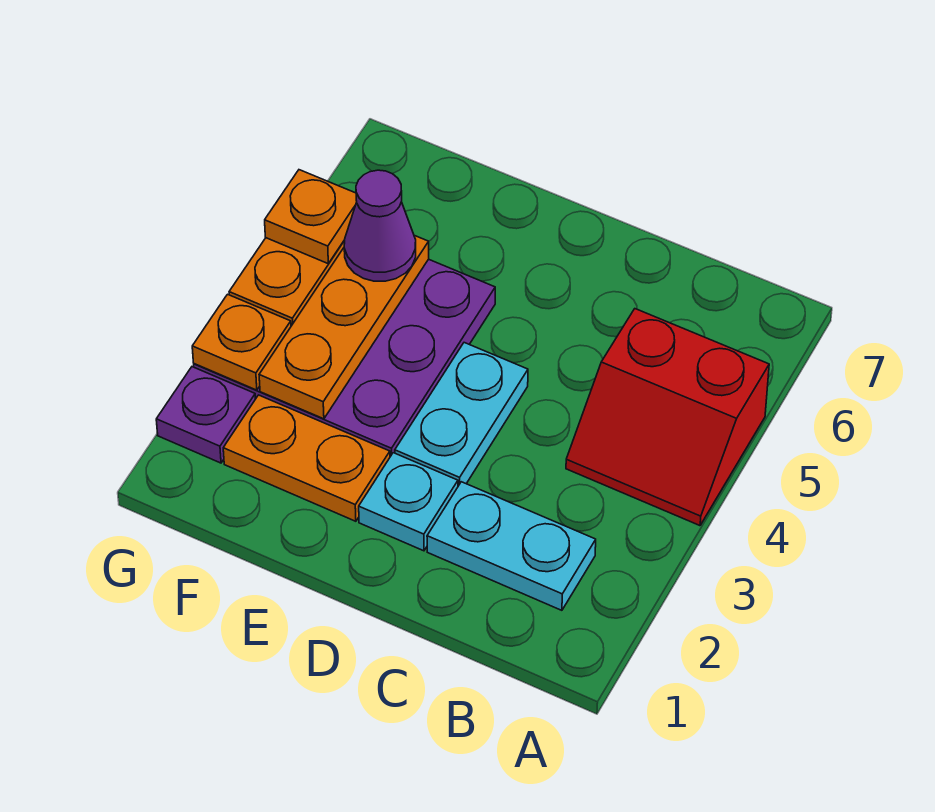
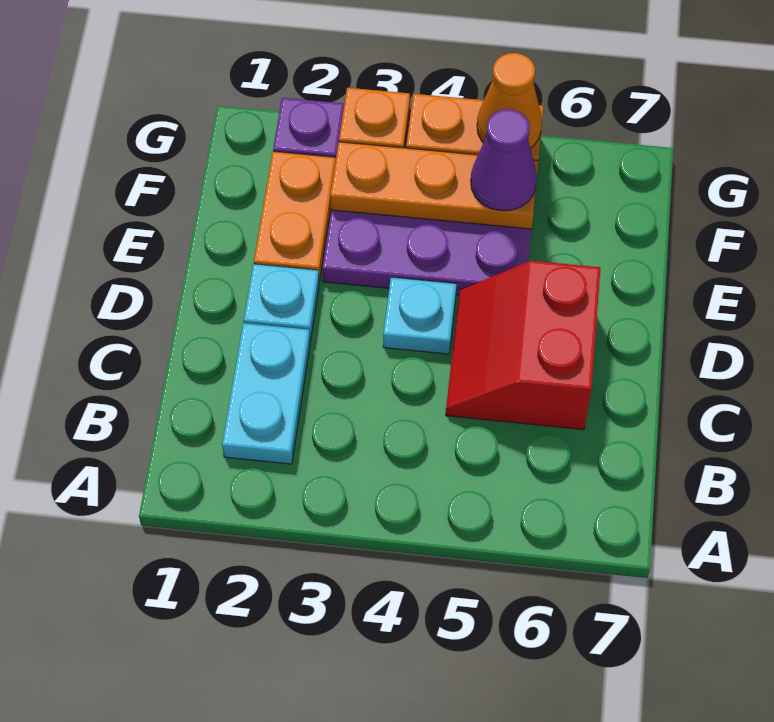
red 2x2 slope [566,309,769,526] -> red 2x2 slope moved to [446,261,600,430]
cyan 1x2 plate [395,343,528,486] -> cyan 1x1 plate [383,277,456,354]
orange 1x1 plate [265,170,357,263] -> orange 1x1 cone [477,53,542,148]

